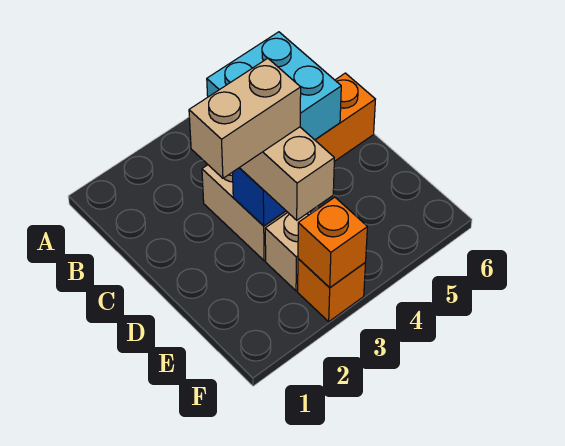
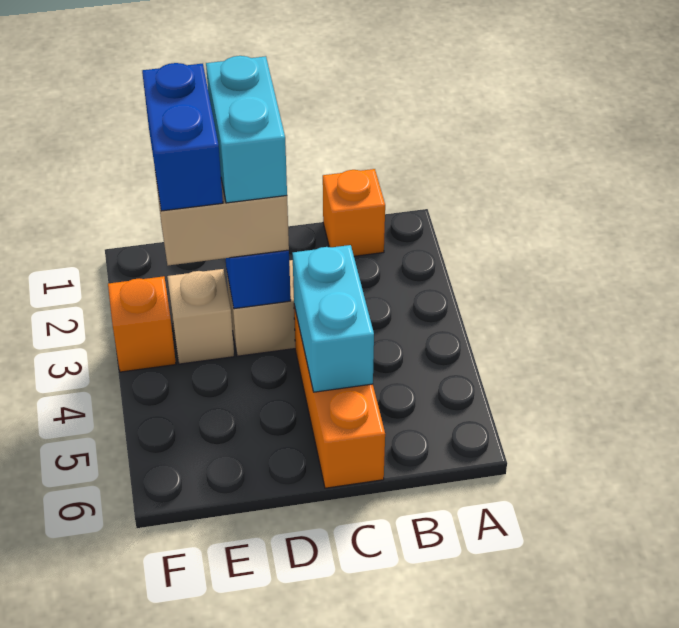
cyan 2x2 brick [207,32,341,140] -> cyan 1x2 brick [292,245,374,392]
tan 1x2 brick [189,58,301,178] -> cyan 1x2 brick [206,56,287,203]
none -> blue 1x2 brick [142,63,223,211]
orange 1x1 brick [298,197,367,288] -> orange 1x1 brick moved to [323,169,385,256]

